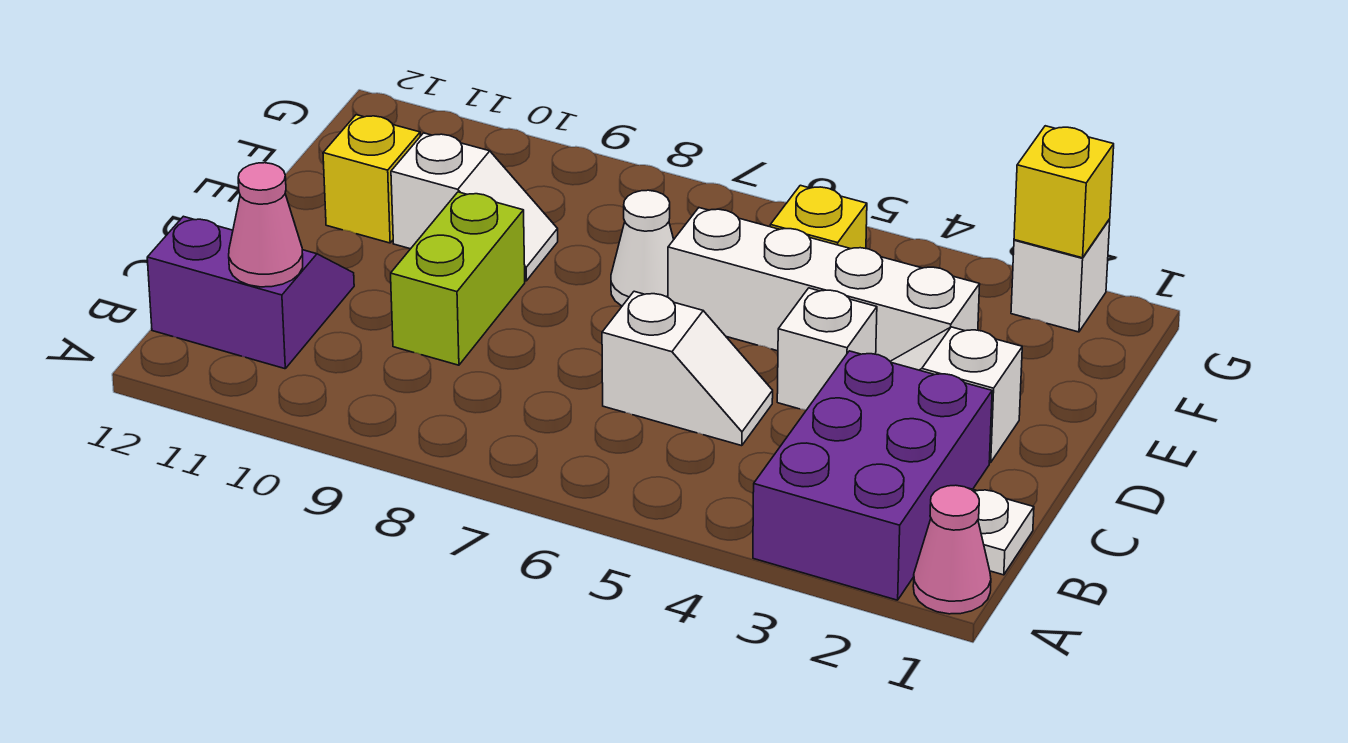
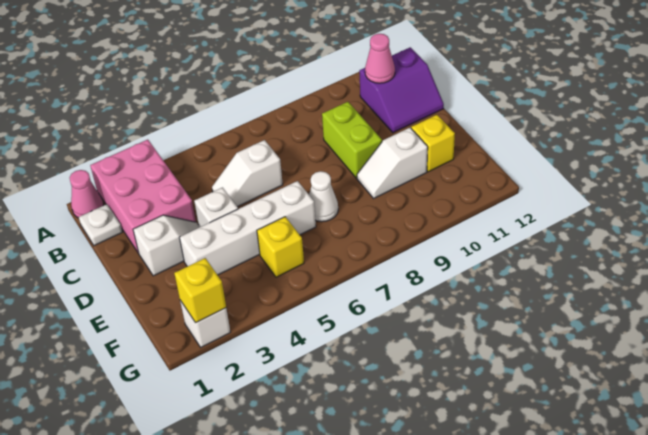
purple 2x3 brick [753,351,992,600] -> pink 2x3 brick [90,140,196,253]

